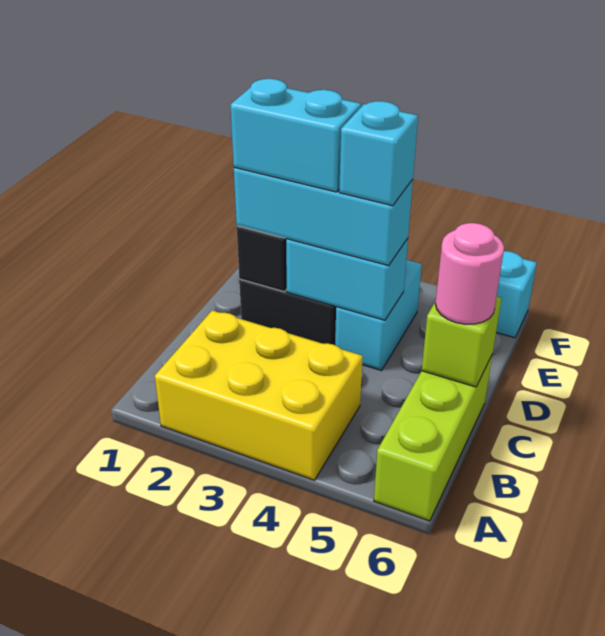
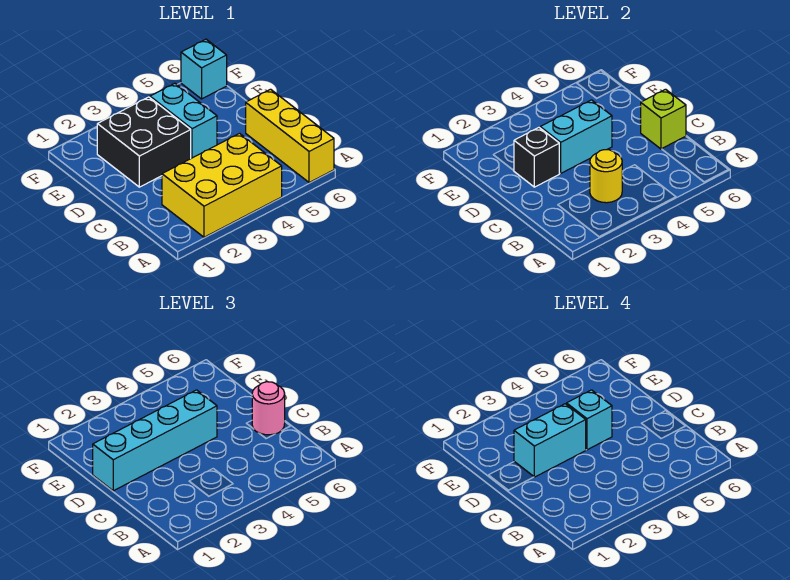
lime 1x3 brick [374,356,492,521] -> yellow 1x3 brick [246,89,334,183]
none -> yellow 1x1 round brick [590,150,622,203]
cyan 1x3 brick [234,167,413,266] -> cyan 1x4 brick [93,390,217,491]

